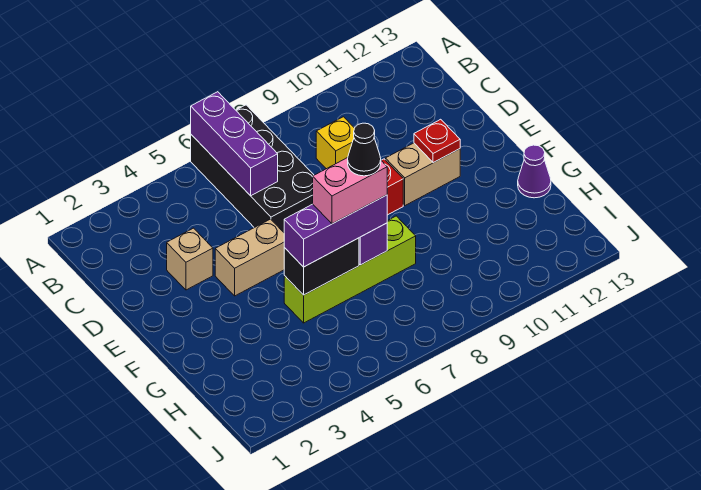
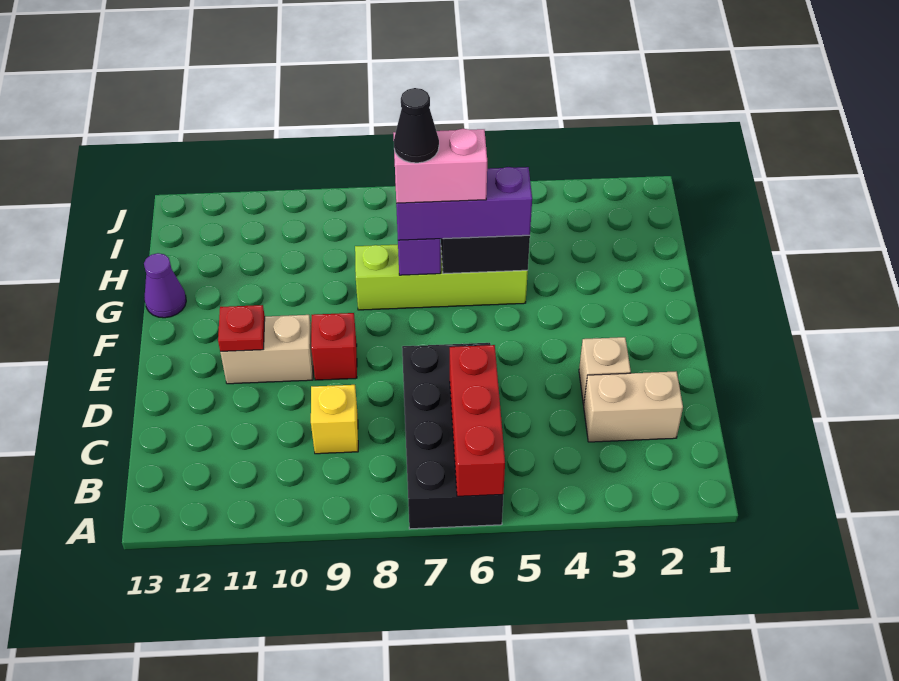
purple 1x3 brick [191,92,278,196] -> red 1x3 brick [450,345,505,496]
tan 1x2 brick [215,219,284,296] -> tan 1x2 brick moved to [584,371,683,442]

